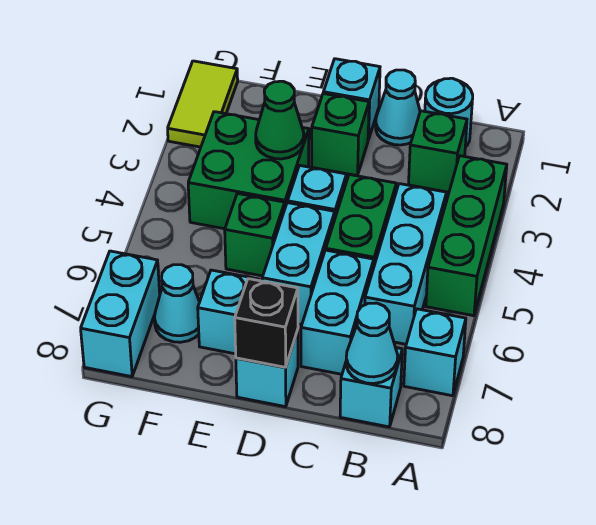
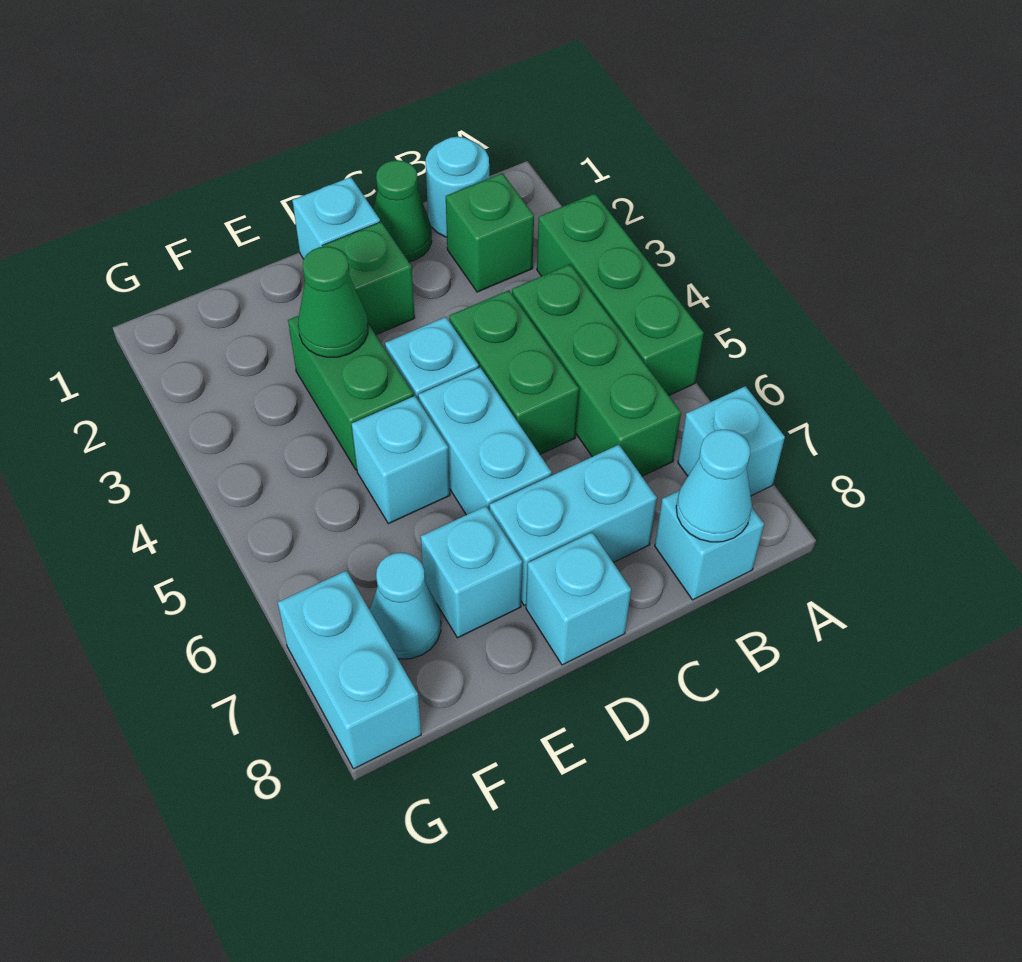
cyan 1x3 brick [365,184,446,344] -> green 1x3 brick [512,264,681,476]
cyan 1x1 cone [376,70,420,145] -> green 1x1 cone [373,160,432,262]
cyan 1x2 brick [301,250,374,374] -> cyan 1x2 brick turned to [490,445,657,606]
black 1x1 brick [235,279,298,367] -> none
green 2x2 brick [188,112,309,229] -> green 1x2 brick [288,316,414,470]
green 1x1 brick [225,193,285,276] -> cyan 1x1 brick [352,396,450,524]
lime 1x2 tile [168,61,238,147] -> none

